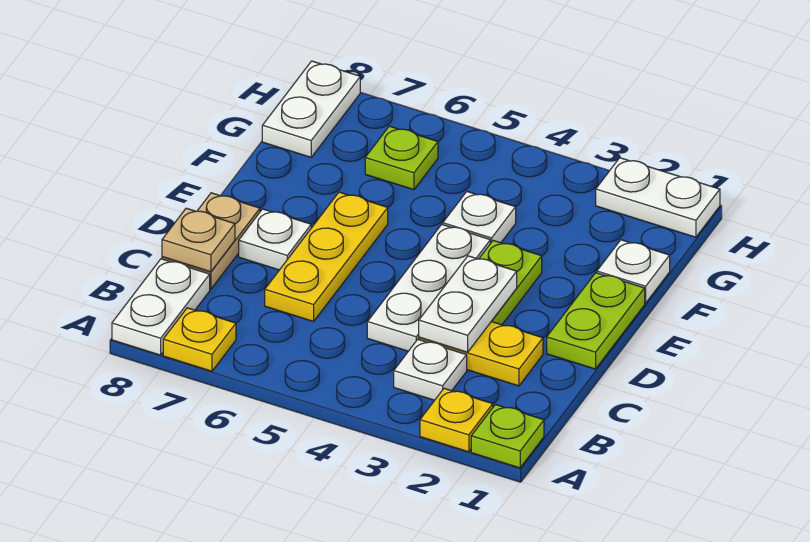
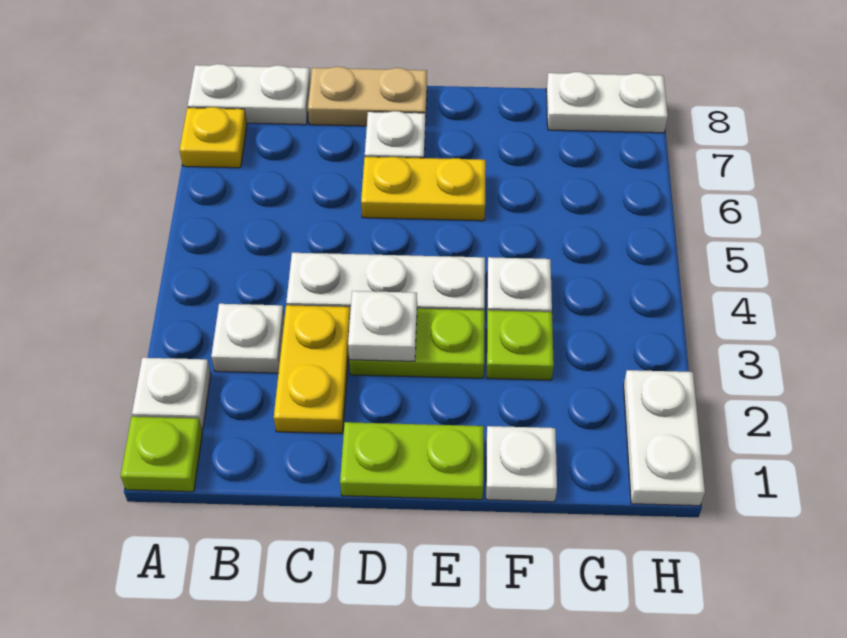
yellow 1x1 plate [420,388,493,452] -> white 1x1 plate [132,358,211,430]
white 1x2 plate [419,256,517,352] -> white 1x1 plate [348,291,417,361]
yellow 1x3 plate [265,192,388,322] -> yellow 1x2 plate [361,157,486,221]
tan 1x1 plate [162,208,235,272] -> none
lime 1x1 plate [365,126,438,190] -> lime 1x1 plate moved to [487,310,554,380]

